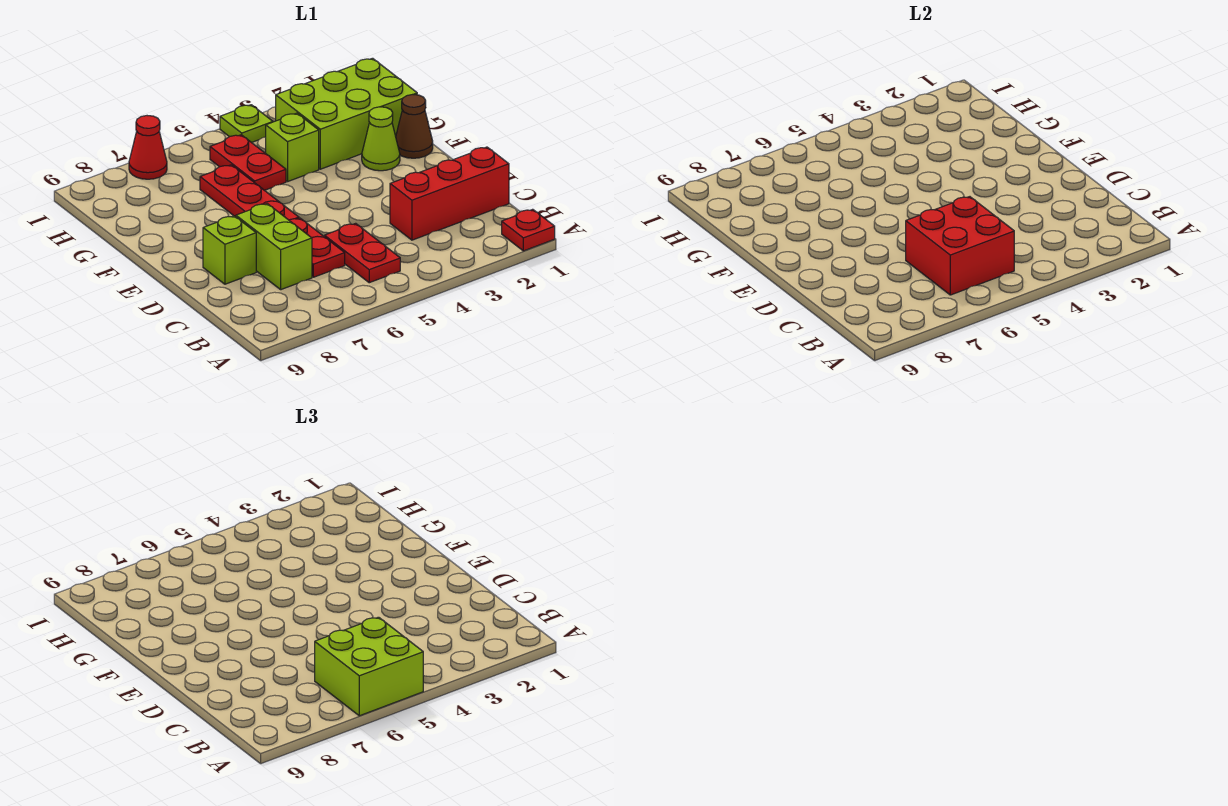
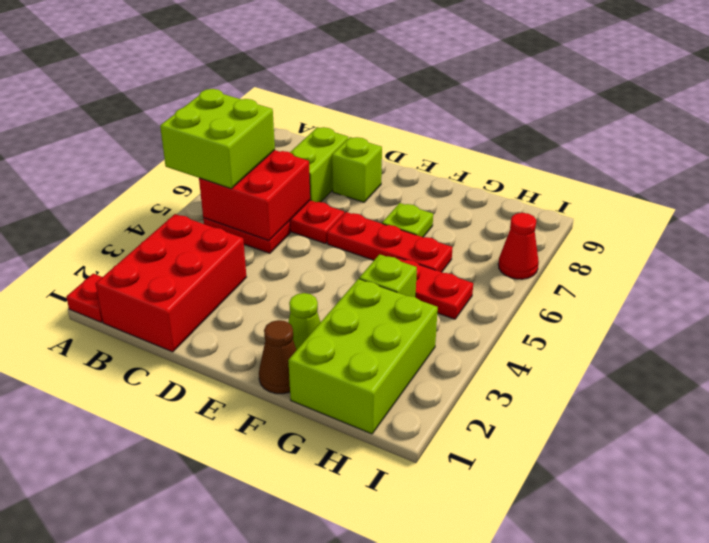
red 1x3 brick [390,147,509,240] -> red 2x3 brick [96,214,246,352]
lime 1x2 brick [236,204,312,290] -> lime 1x2 brick turned to [290,127,348,202]
lime 1x1 plate [220,105,273,143] -> lime 1x1 plate moved to [382,203,433,237]

